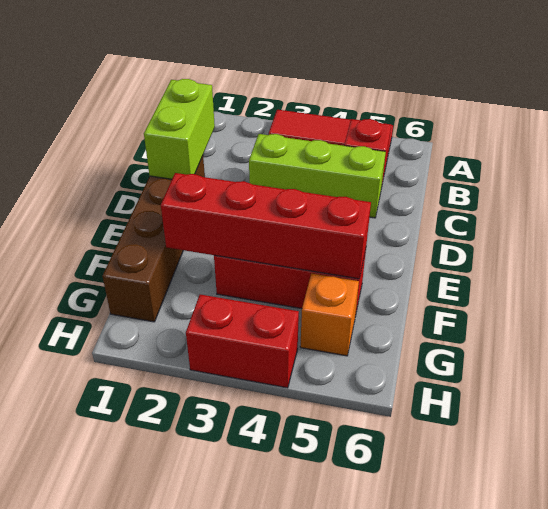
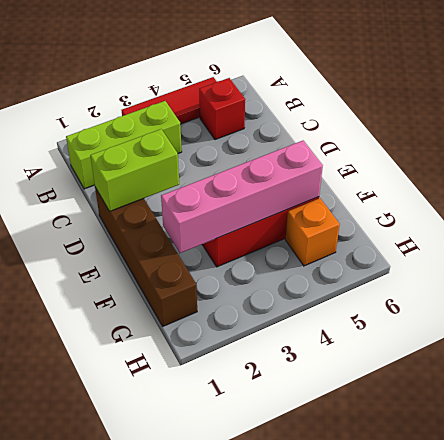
lime 1x2 brick [144,79,215,179] -> lime 1x2 brick turned to [90,129,179,211]
lime 1x3 brick [249,134,386,218] -> lime 1x3 brick moved to [66,101,182,189]
red 1x4 brick [161,173,371,279] -> pink 1x4 brick [161,141,323,253]
red 1x2 brick [186,294,299,388] -> none

